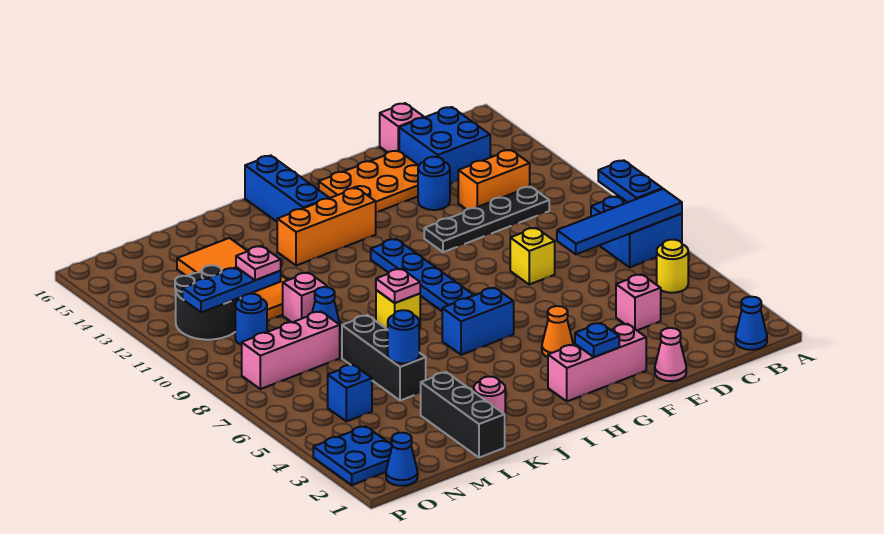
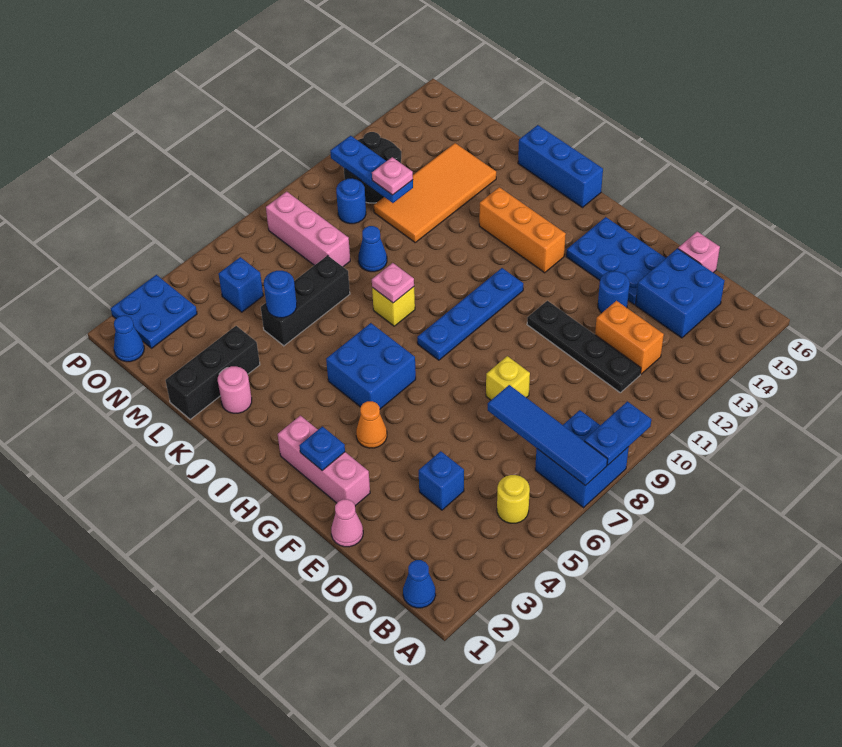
pink 1x1 brick [616,274,661,330] -> blue 1x1 brick [419,451,464,510]
orange 2x3 plate [319,151,419,212] -> blue 2x3 plate [566,217,665,304]
blue 1x2 brick [442,288,514,355] -> blue 2x2 brick [326,323,416,409]
blue 1x3 brick [245,155,329,222] -> blue 1x3 brick turned to [518,125,603,208]
pink 1x1 brick [283,272,327,322] -> none

